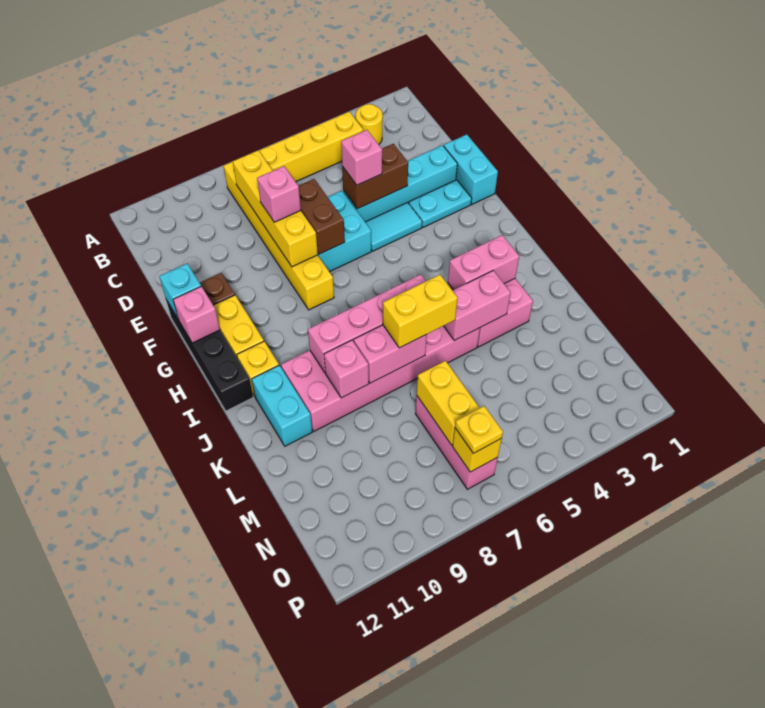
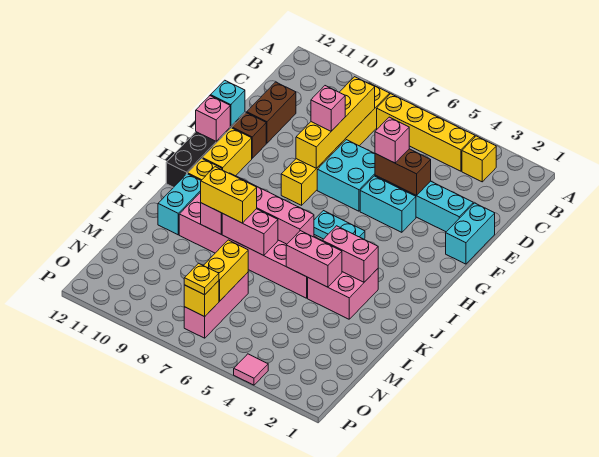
yellow 1x1 round brick [356,104,383,144] -> yellow 1x1 brick [462,136,496,182]
brown 1x2 brick [299,179,345,254] -> brown 1x2 brick moved to [247,82,296,143]
cyan 1x2 plate [409,180,472,227] -> cyan 1x2 plate moved to [314,211,365,239]
cyan 1x2 tile [365,203,422,251] -> cyan 1x2 brick [360,176,416,232]
yellow 1x2 brick [383,275,458,348] -> yellow 1x2 brick moved to [201,167,257,223]
none -> pink 1x1 tile [234,354,268,385]

